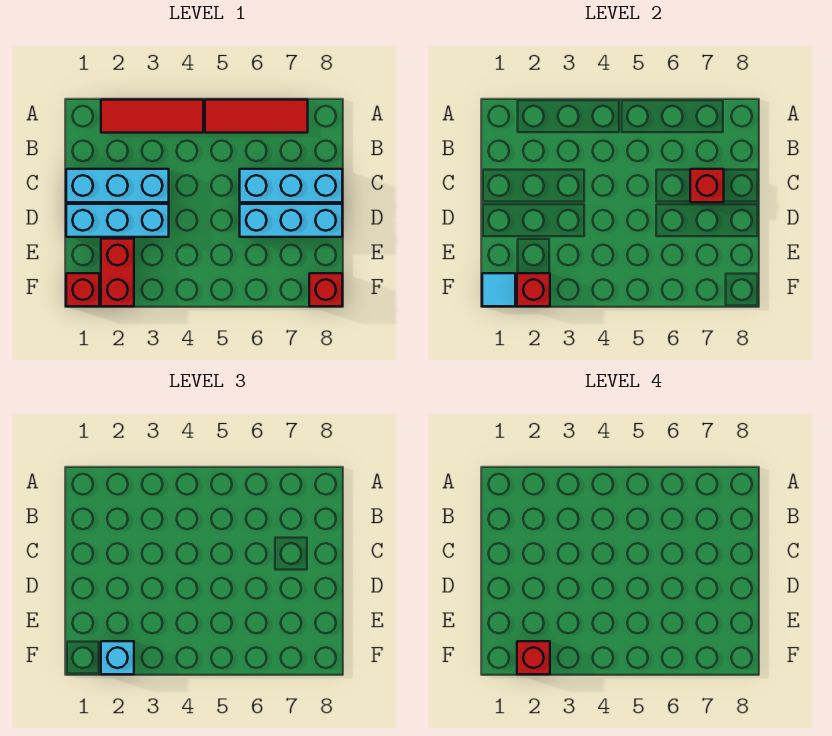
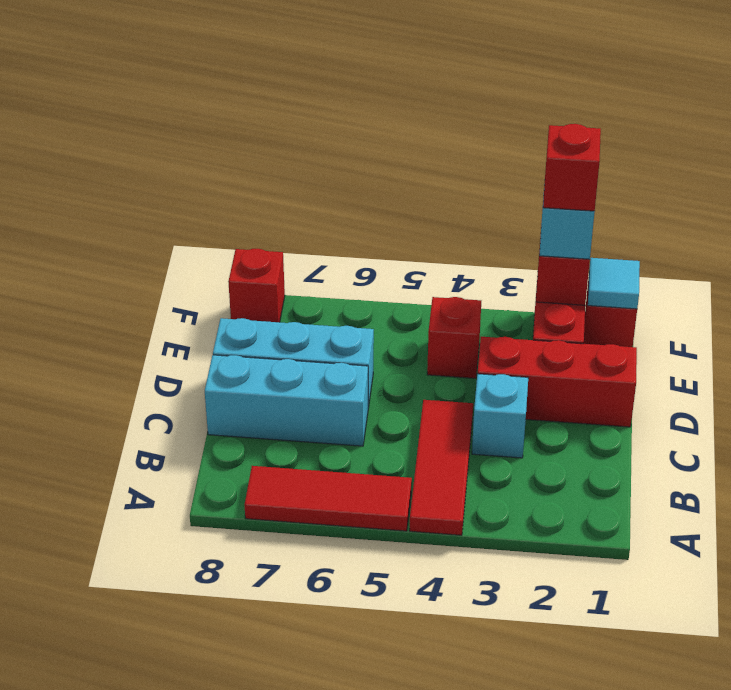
red 1x3 tile [101,100,203,133] -> red 1x3 tile turned to [410,400,473,535]
cyan 1x3 brick [66,169,169,202] -> cyan 1x1 brick [472,374,528,458]
red 1x1 brick [690,169,724,202] -> red 1x1 brick moved to [427,297,481,378]
cyan 1x3 brick [66,204,169,237] -> red 1x3 brick [478,337,637,427]

